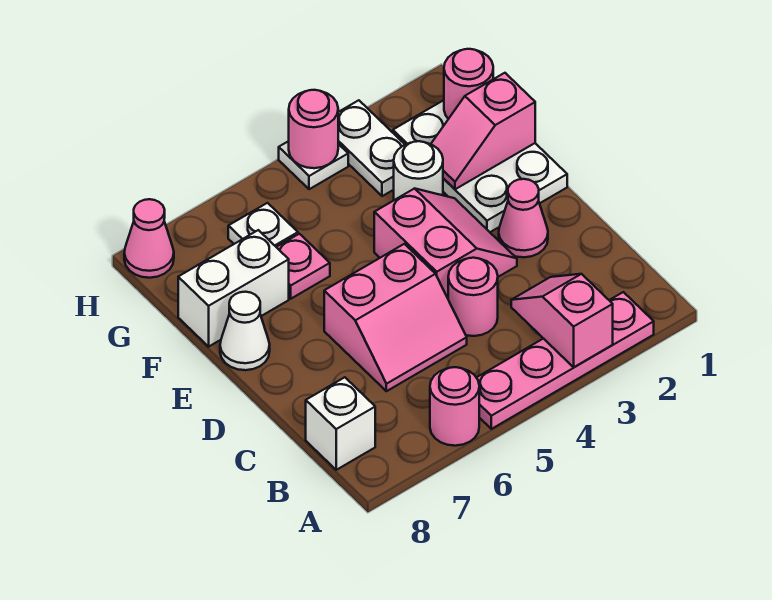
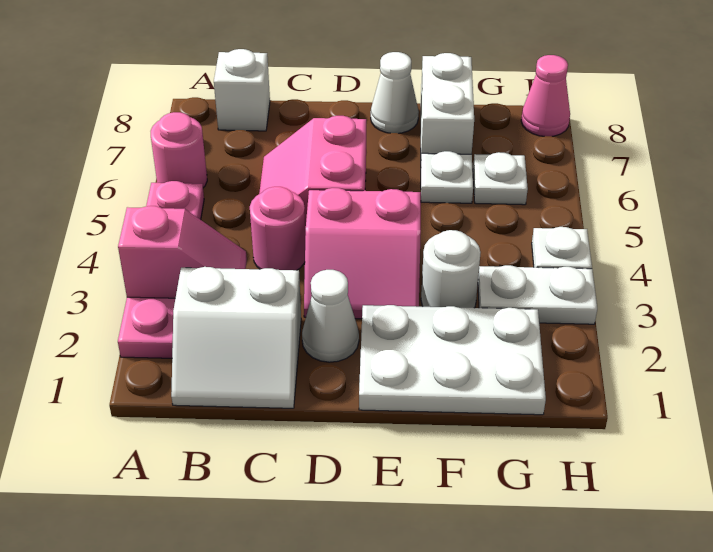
none -> white 2x2 slope [171,267,301,408]
pink 1x1 cone [499,179,548,257] -> white 1x1 cone [302,270,359,362]
pink 1x2 slope [431,73,535,189] -> none
pink 1x1 plate [277,234,330,299] -> white 1x1 plate [421,151,473,203]
pink 1x1 round brick [444,49,493,119] -> none
pink 1x1 round brick [289,90,338,168] -> none

